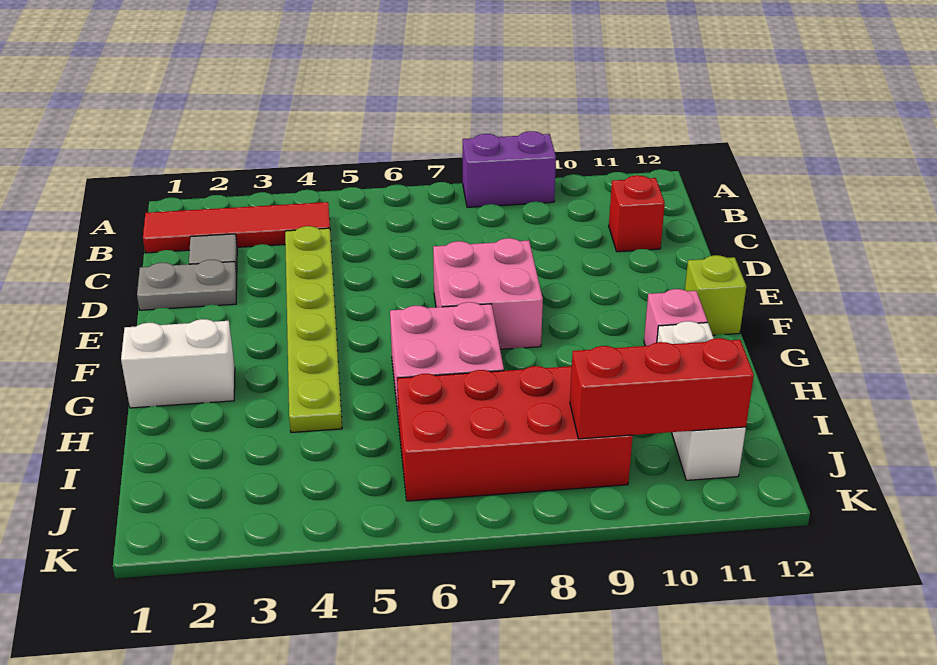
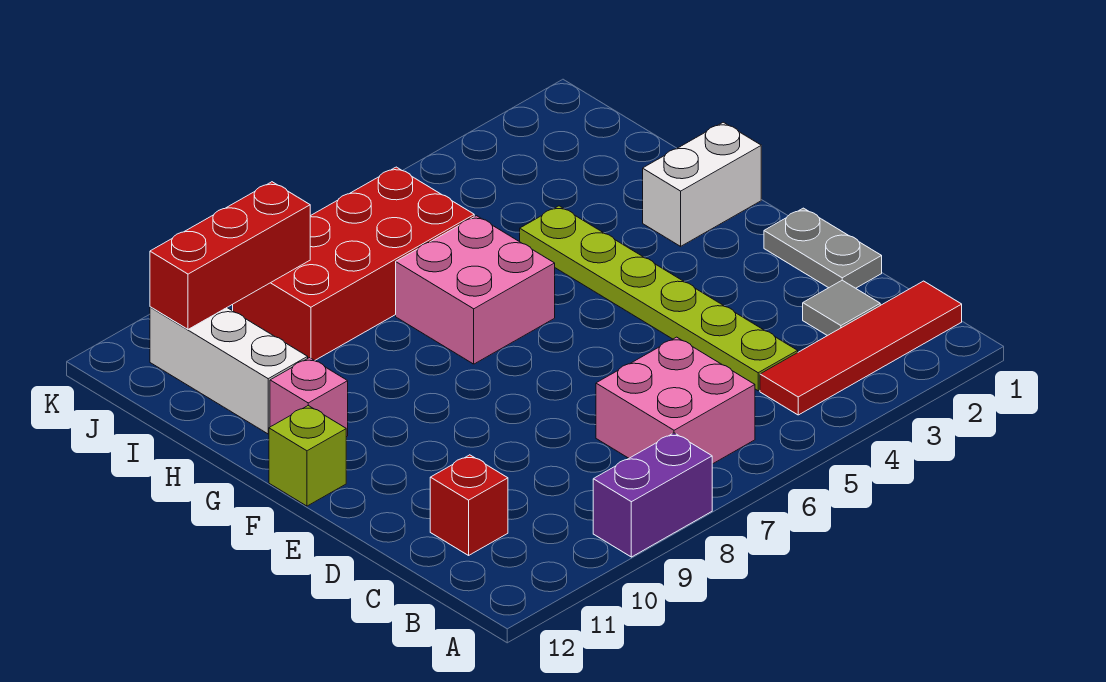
grey 1x2 plate [137,260,237,310] -> grey 1x2 plate turned to [764,208,882,288]
pink 2x2 brick [433,238,543,349] -> pink 2x2 brick moved to [596,337,755,464]

